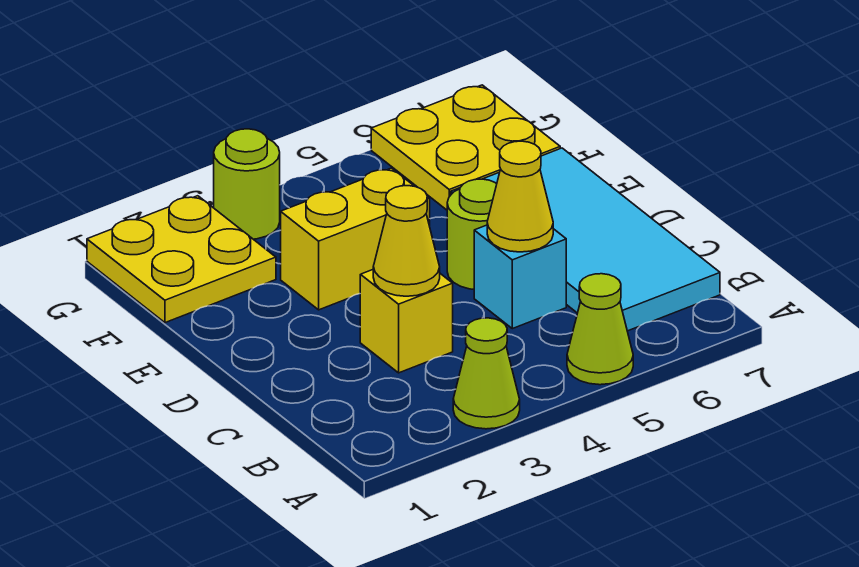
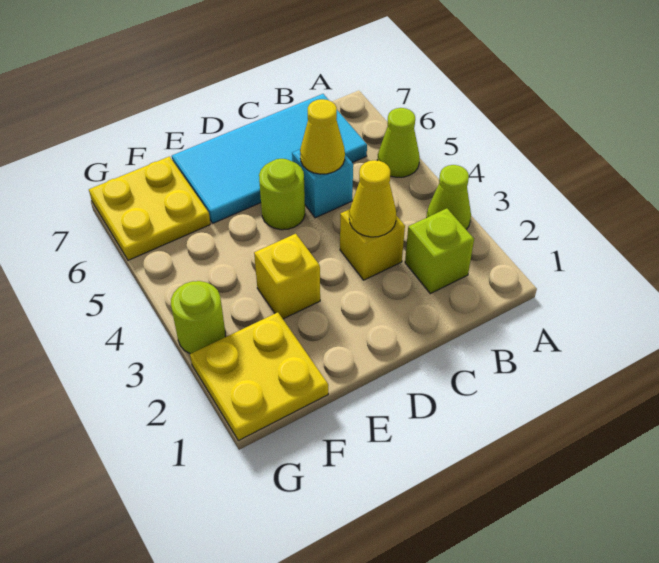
none -> lime 1x1 brick [405,208,474,294]
yellow 1x2 brick [281,168,430,310] -> yellow 1x1 brick [254,234,320,319]

